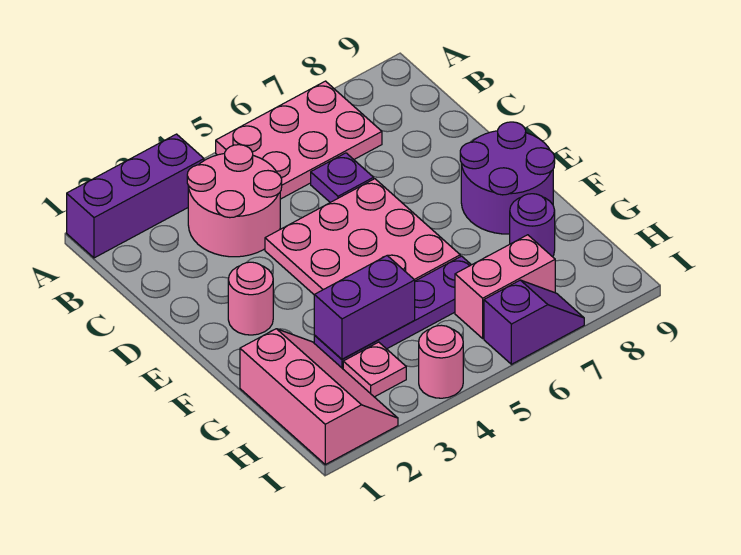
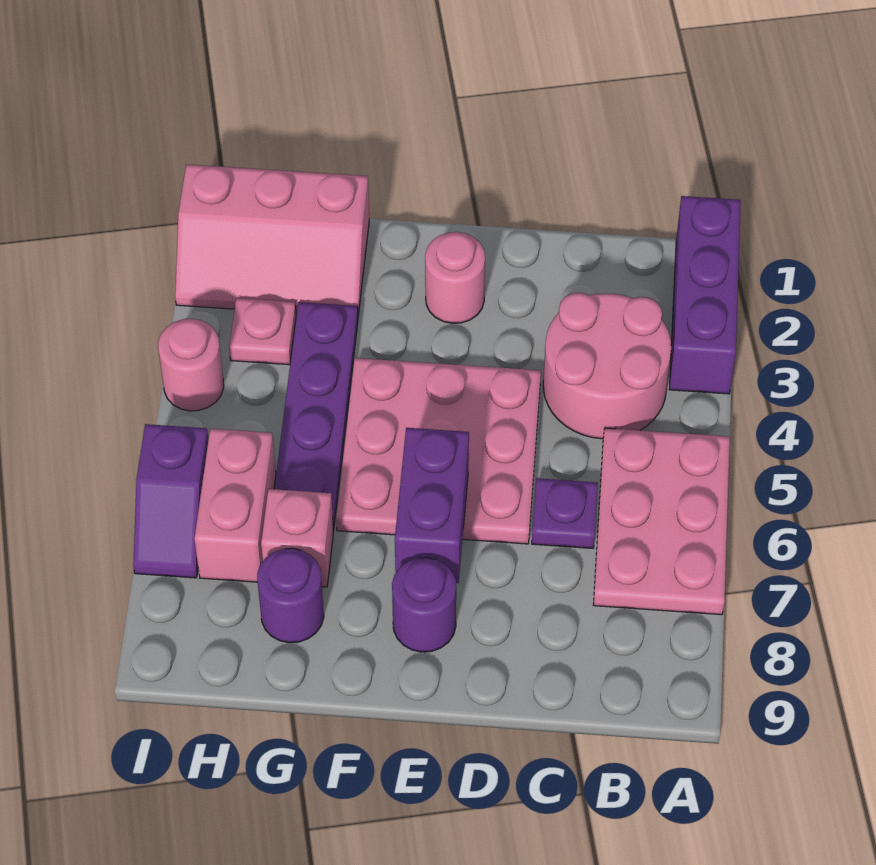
purple 2x2 round brick [460,122,555,234] -> purple 1x1 round brick [392,558,456,652]
purple 1x2 brick [314,256,415,359] -> purple 1x2 brick moved to [395,428,469,583]
none -> pink 1x1 brick [261,489,334,587]

